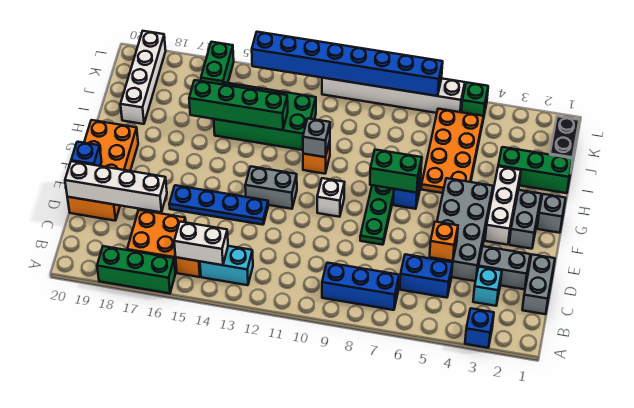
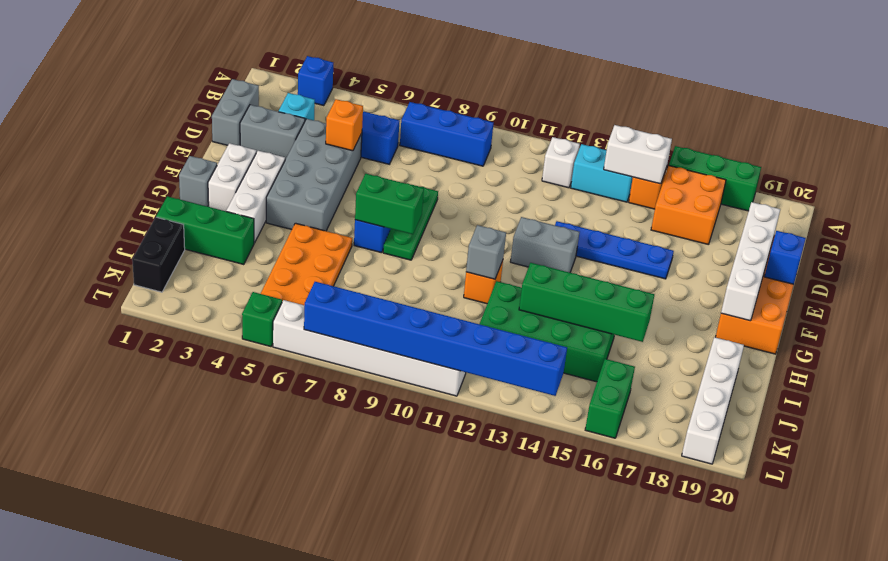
white 1x4 brick [65,161,167,212] -> white 1x4 brick turned to [721,202,780,321]
grey 1x2 brick [509,190,541,249] -> white 1x2 brick [208,143,256,211]
white 1x1 brick [317,178,345,217] -> white 1x1 brick moved to [542,137,580,188]

